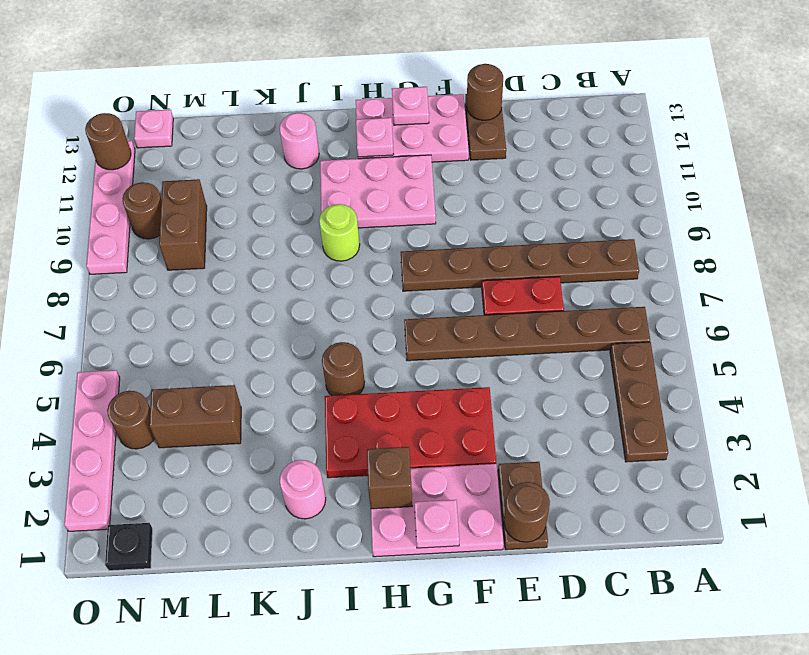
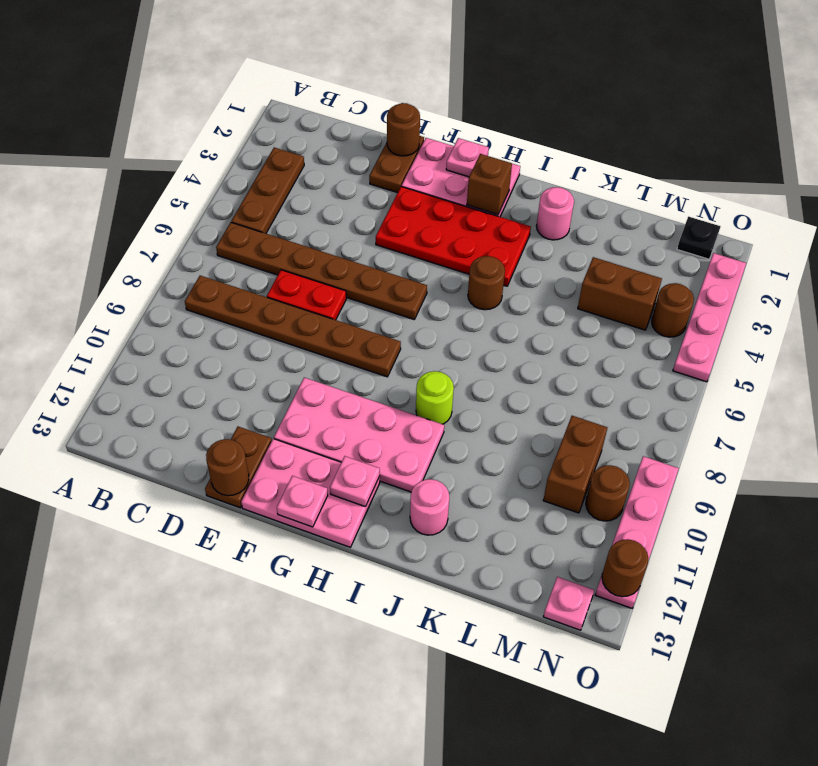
pink 2x3 plate [320,155,436,228] -> pink 2x4 plate [274,378,444,492]

